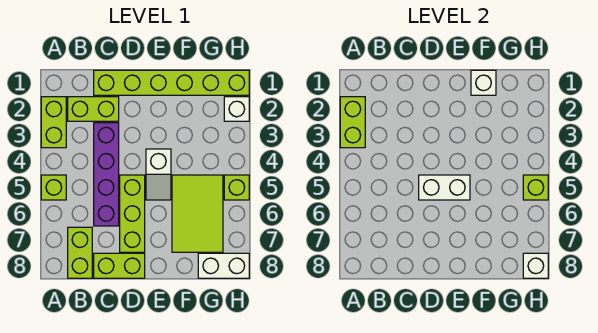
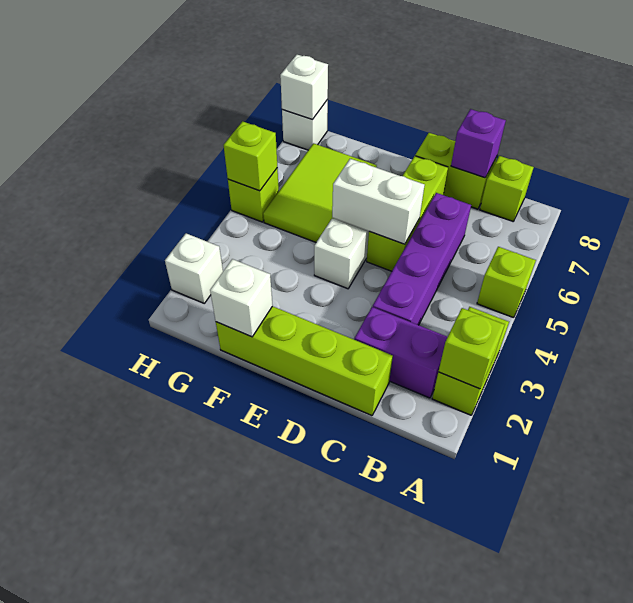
lime 1x2 brick [340,97,365,148] -> lime 1x1 brick [438,308,505,389]
lime 1x2 brick [68,97,119,121] -> purple 1x2 brick [354,307,447,398]
lime 1x2 brick [68,227,92,278] -> lime 1x1 brick [480,156,534,221]
lime 1x6 brick [94,70,249,95] -> lime 1x4 brick [216,306,393,416]
none -> purple 1x1 brick [451,109,506,178]
white 1x2 brick [198,253,249,278] -> white 1x1 brick [282,100,328,150]

